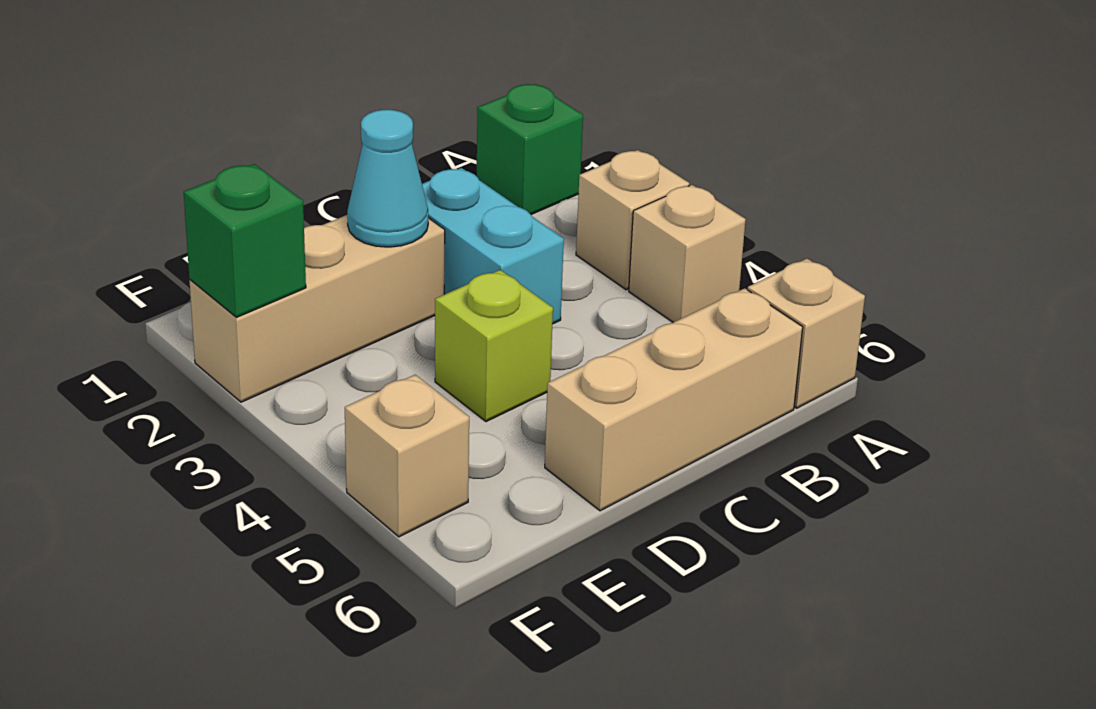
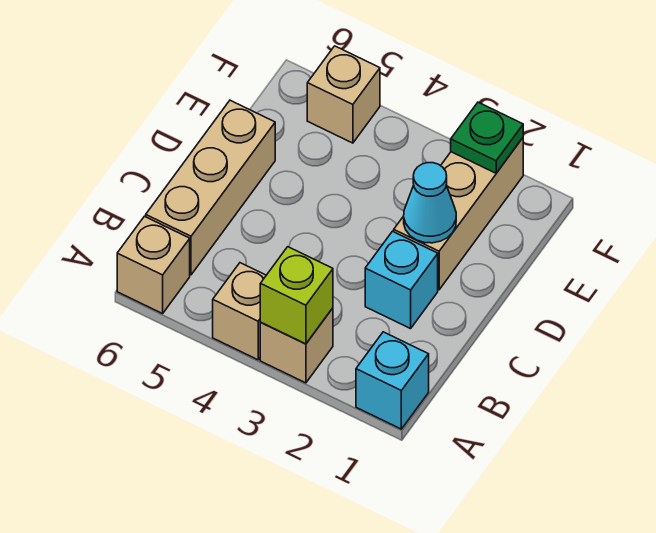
green 1x1 brick [477,84,583,214] -> cyan 1x1 brick [356,332,429,429]
cyan 1x2 brick [422,168,564,324] -> cyan 1x1 brick [365,231,438,329]
lime 1x1 brick [435,270,553,422] -> lime 1x1 brick moved to [260,247,333,344]
green 1x1 brick [184,164,306,317] -> green 1x1 plate [451,102,523,173]

